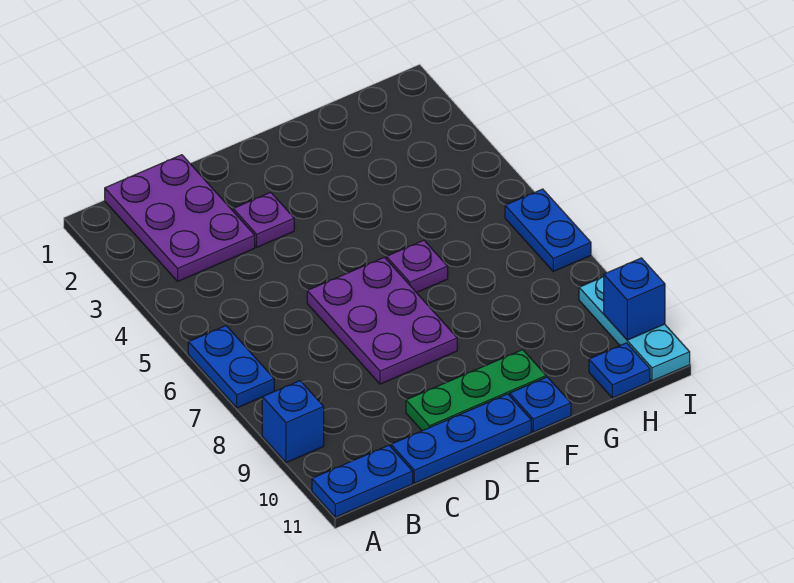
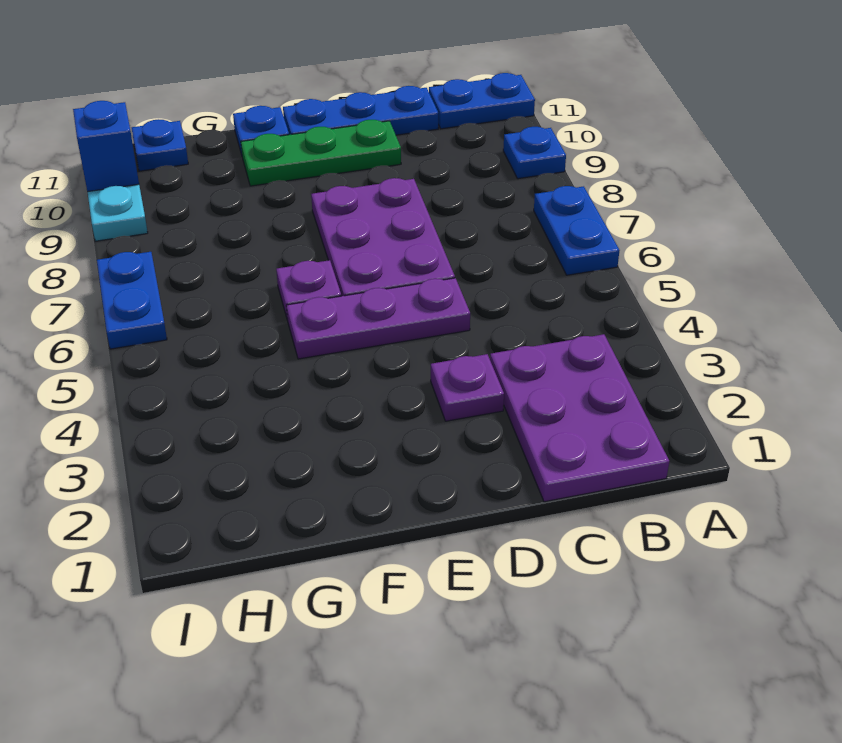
blue 1x1 brick [262,381,324,463] -> blue 1x1 plate [503,127,566,179]
none -> purple 1x3 plate [286,278,470,359]

